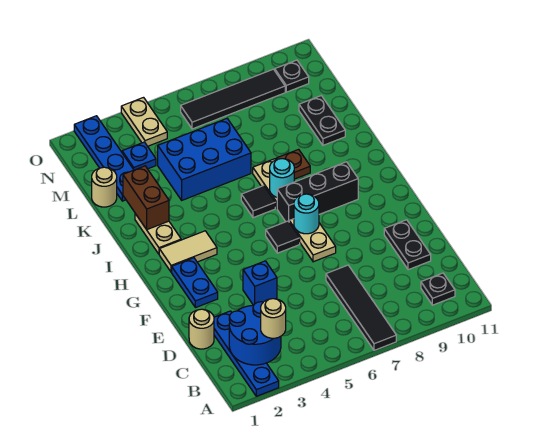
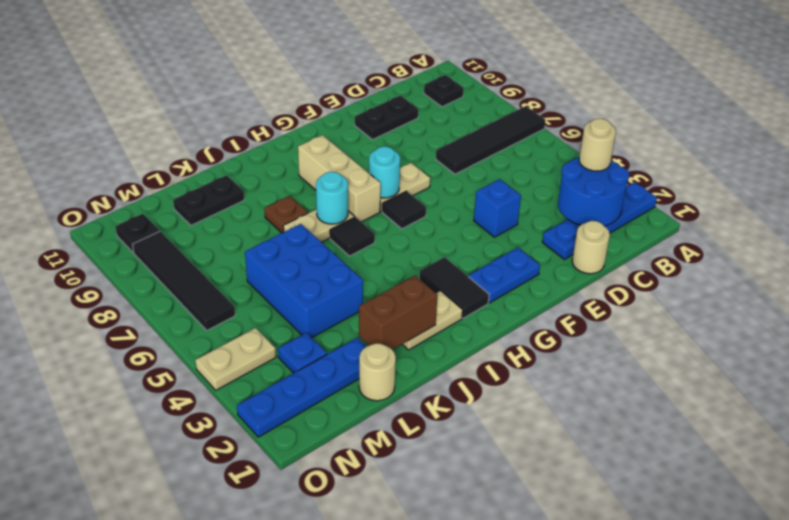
tan 1x2 tile [159,231,217,272] -> black 1x2 tile [419,257,489,318]
black 1x3 brick [277,162,358,222] -> tan 1x3 brick [298,135,381,222]

